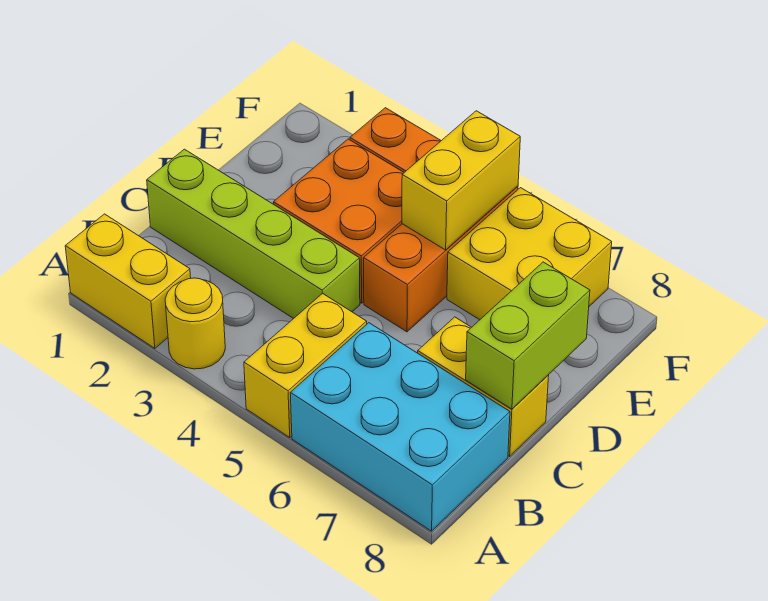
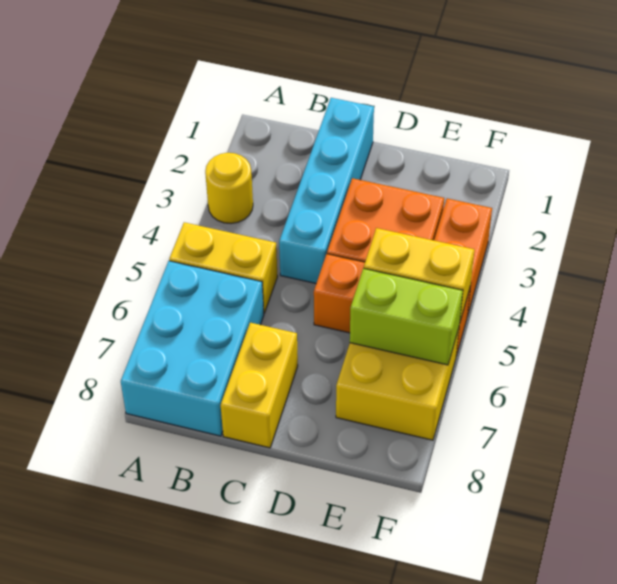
yellow 1x2 brick [65,214,191,348] -> none
lime 1x4 brick [147,149,360,319] -> cyan 1x4 brick [279,98,374,283]
lime 1x2 brick [466,262,590,409] -> lime 1x2 brick moved to [350,268,463,365]

